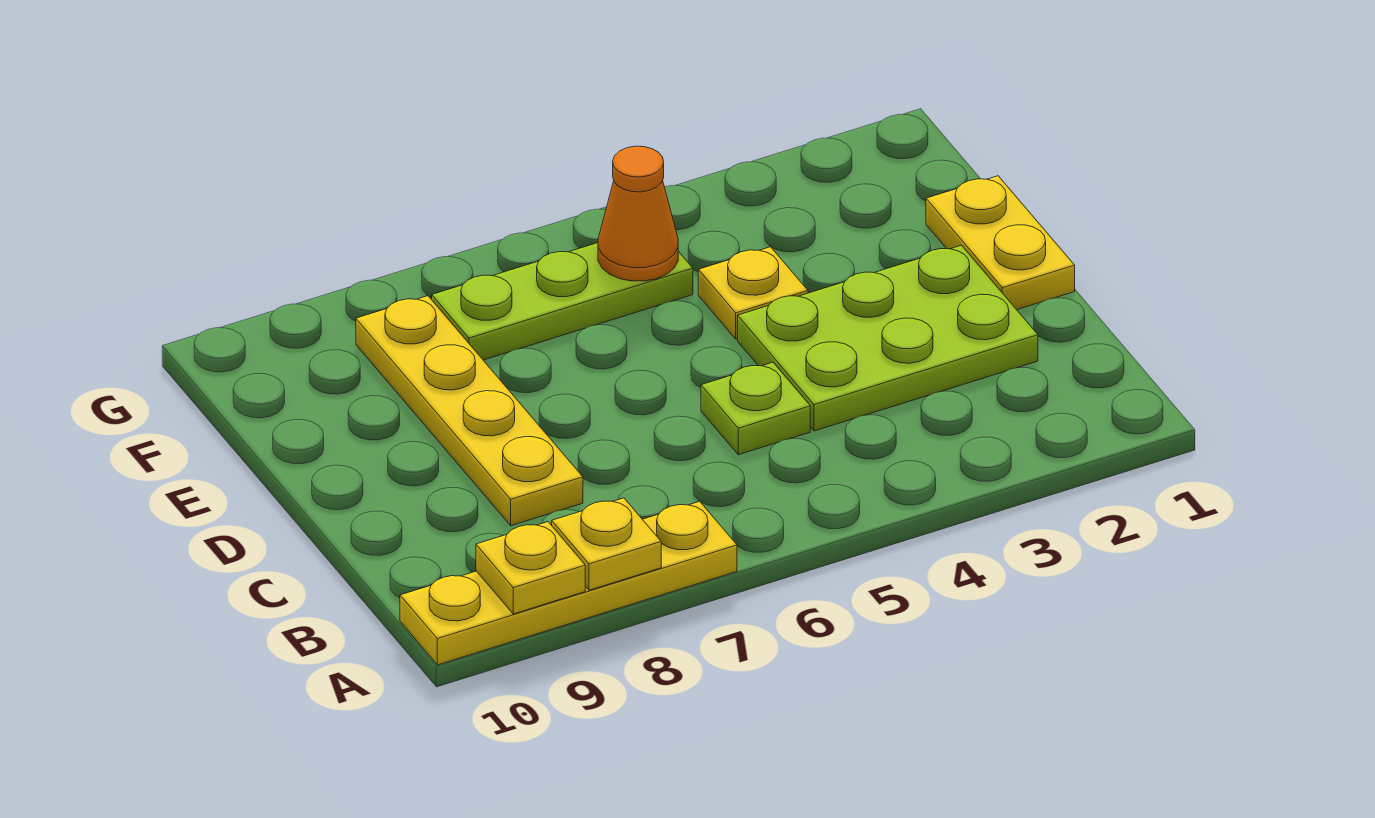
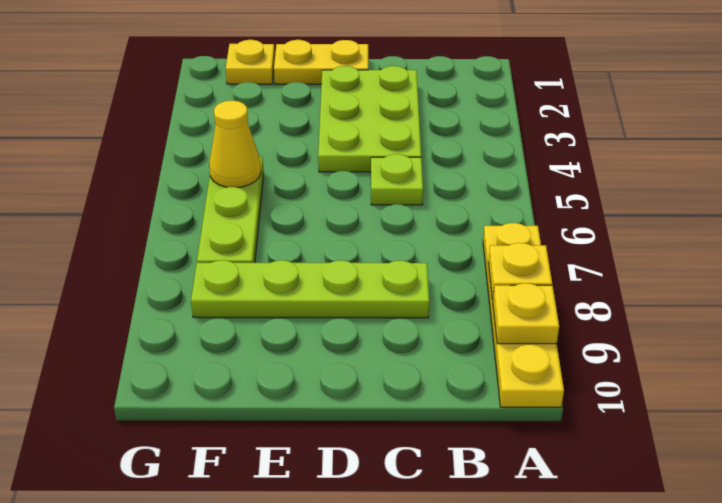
yellow 1x4 plate [356,296,583,526] -> lime 1x4 plate [191,260,429,318]
yellow 1x1 plate [698,247,808,339] -> yellow 1x1 plate moved to [226,40,275,84]
orange 1x1 cone [598,146,678,281] -> yellow 1x1 cone [209,101,261,188]

